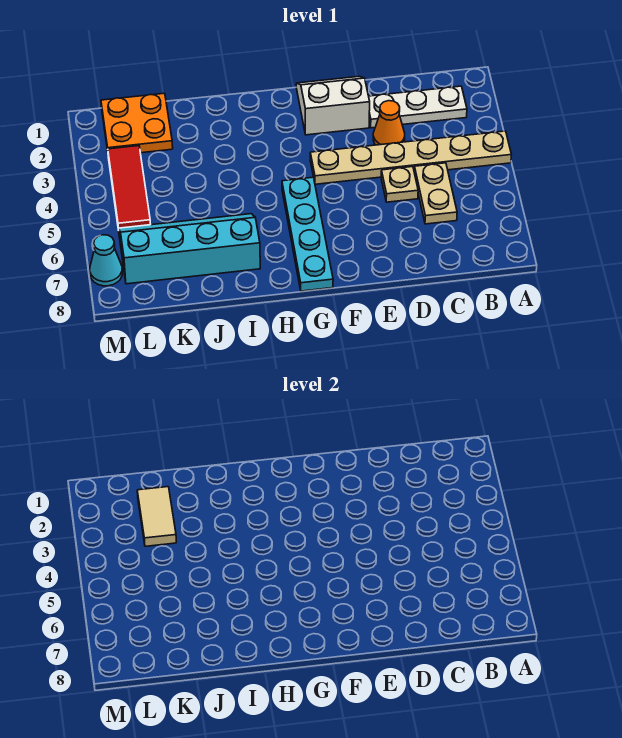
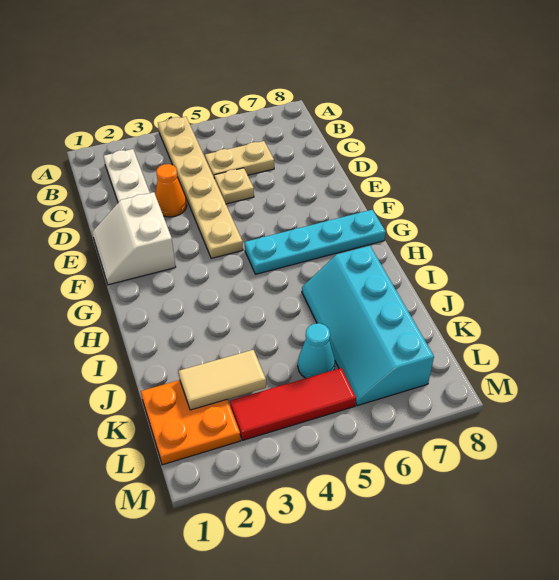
cyan 1x1 cone [90,235,122,286] -> cyan 1x1 cone moved to [298,323,335,378]

